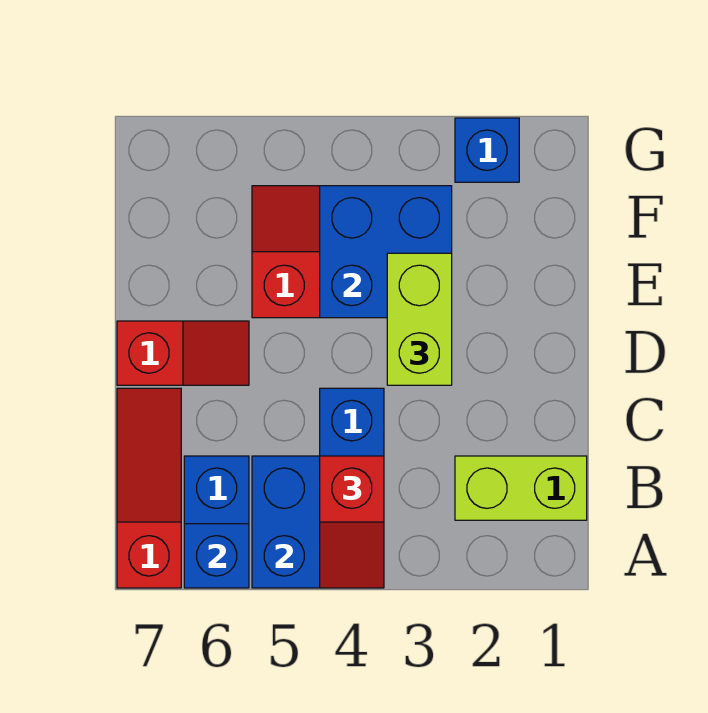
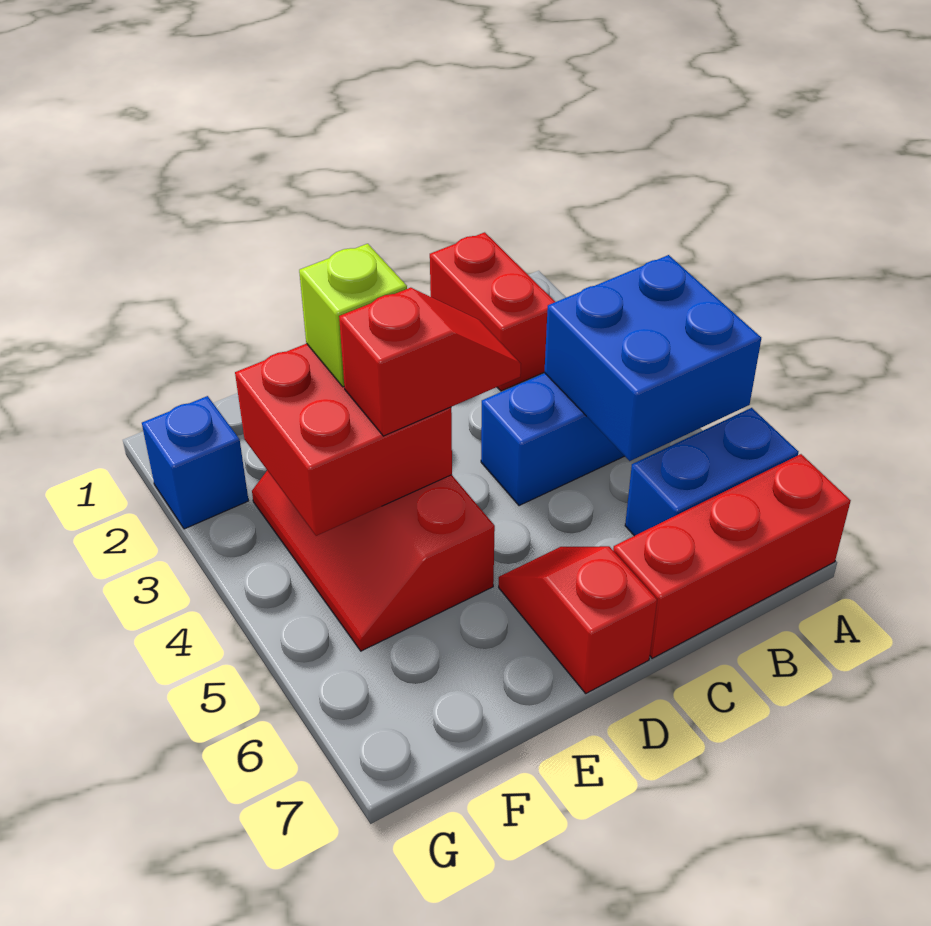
red 1x2 slope [320,456,384,588] -> red 1x2 slope moved to [339,288,521,436]
blue 1x1 brick [184,524,249,588] -> none
red 1x3 slope [117,388,181,588] -> red 1x3 brick [613,454,851,658]
lime 1x2 brick [455,456,587,520] -> red 1x2 brick [430,232,555,391]
lime 1x2 brick [387,253,452,385] -> lime 1x1 brick [299,244,407,387]
blue 2x2 brick [320,186,452,318] -> red 2x2 brick [235,344,452,536]

